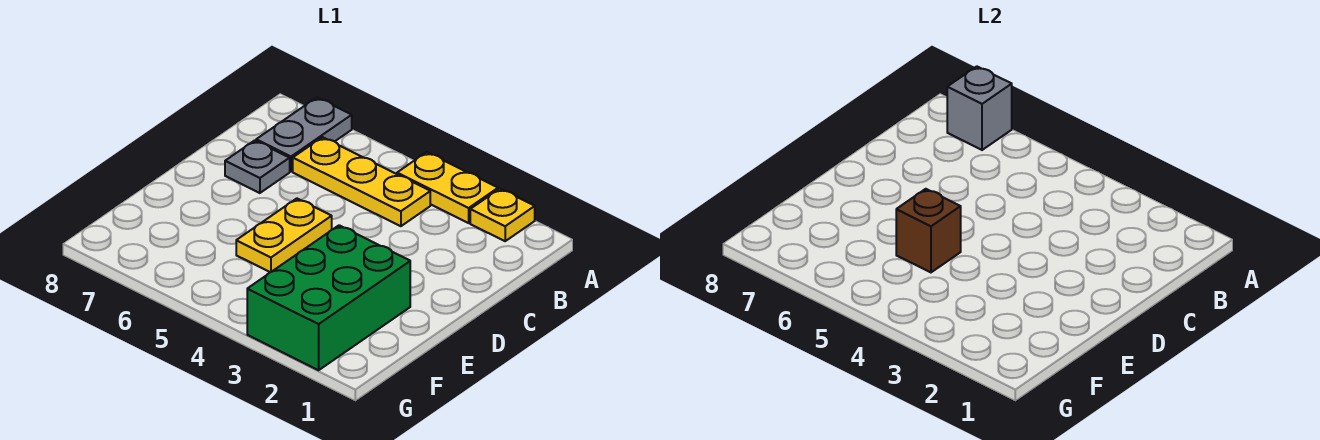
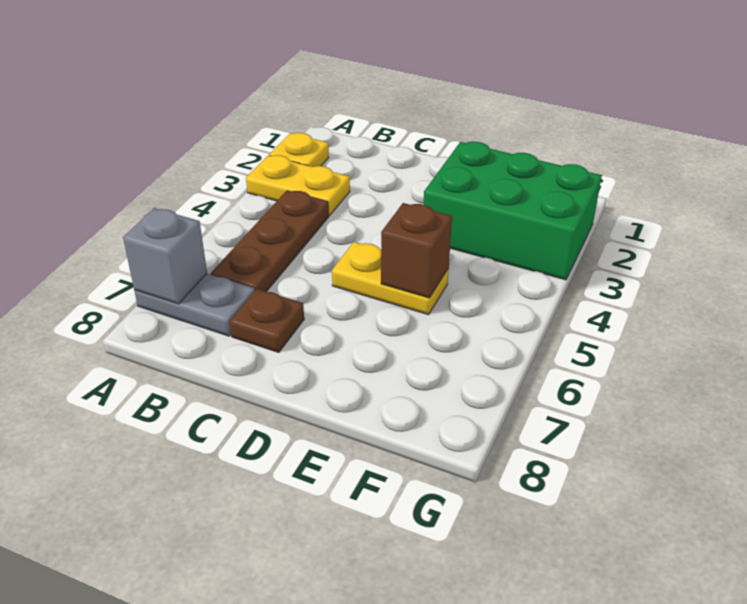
yellow 1x2 plate [397,152,498,223] -> yellow 1x2 plate turned to [246,155,350,215]
yellow 1x3 plate [293,137,430,226] -> brown 1x3 plate [211,190,329,292]
grey 1x1 plate [225,140,290,193] -> brown 1x1 plate [230,289,304,352]

